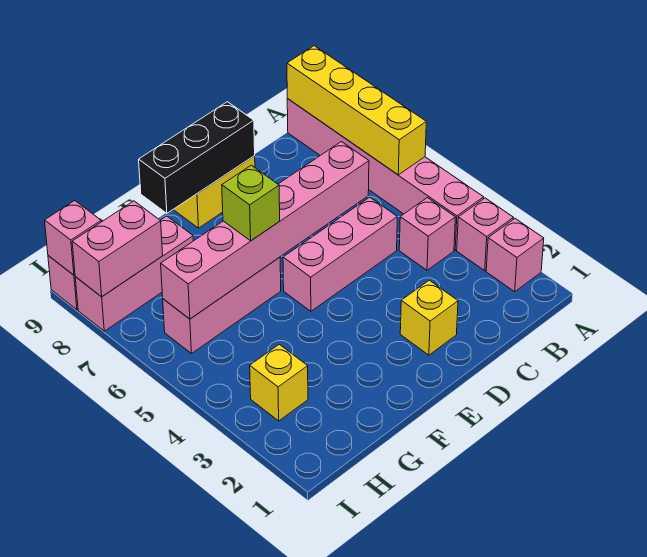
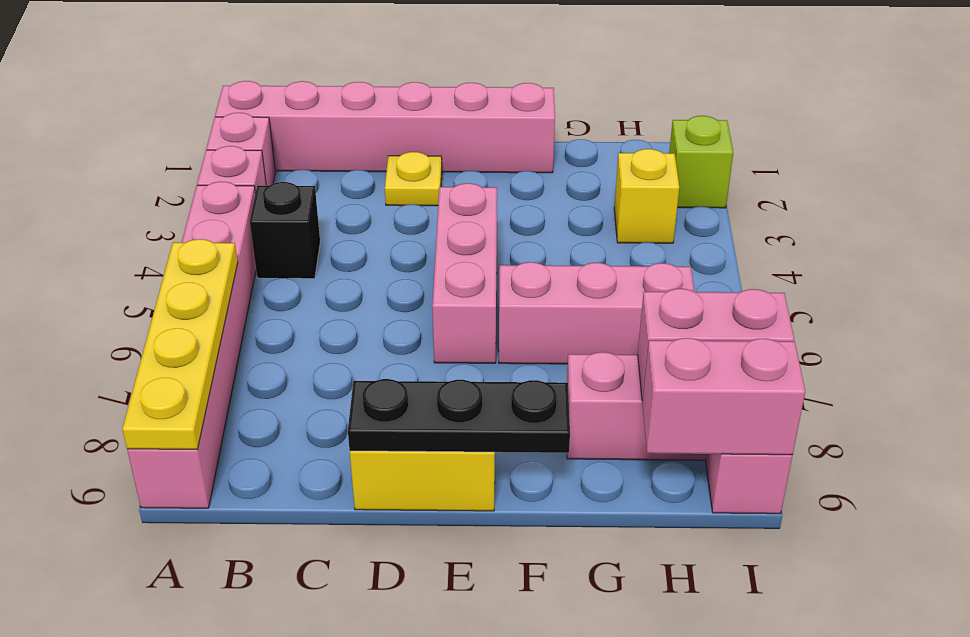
yellow 1x4 brick [287,46,426,175] -> yellow 1x4 plate [122,239,238,450]
pink 1x1 brick [399,198,455,270] -> black 1x1 brick [250,182,320,279]
pink 1x3 brick [283,197,397,311] -> pink 1x3 brick turned to [432,183,497,363]
pink 1x6 brick [161,142,369,319] -> pink 1x6 brick moved to [215,81,555,173]
yellow 1x1 brick [400,280,458,355] -> yellow 1x1 plate [385,152,442,206]
black 1x3 brick [139,102,255,213] -> black 1x3 plate [348,379,570,453]
lime 1x1 brick [222,165,280,241] -> lime 1x1 brick moved to [669,116,733,208]
pink 1x1 brick [45,201,101,275] -> pink 1x2 brick [642,338,805,455]

